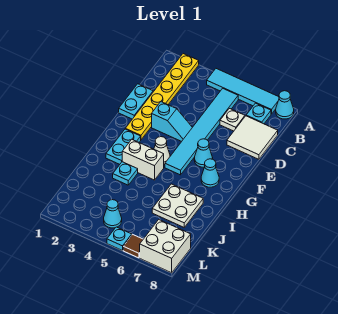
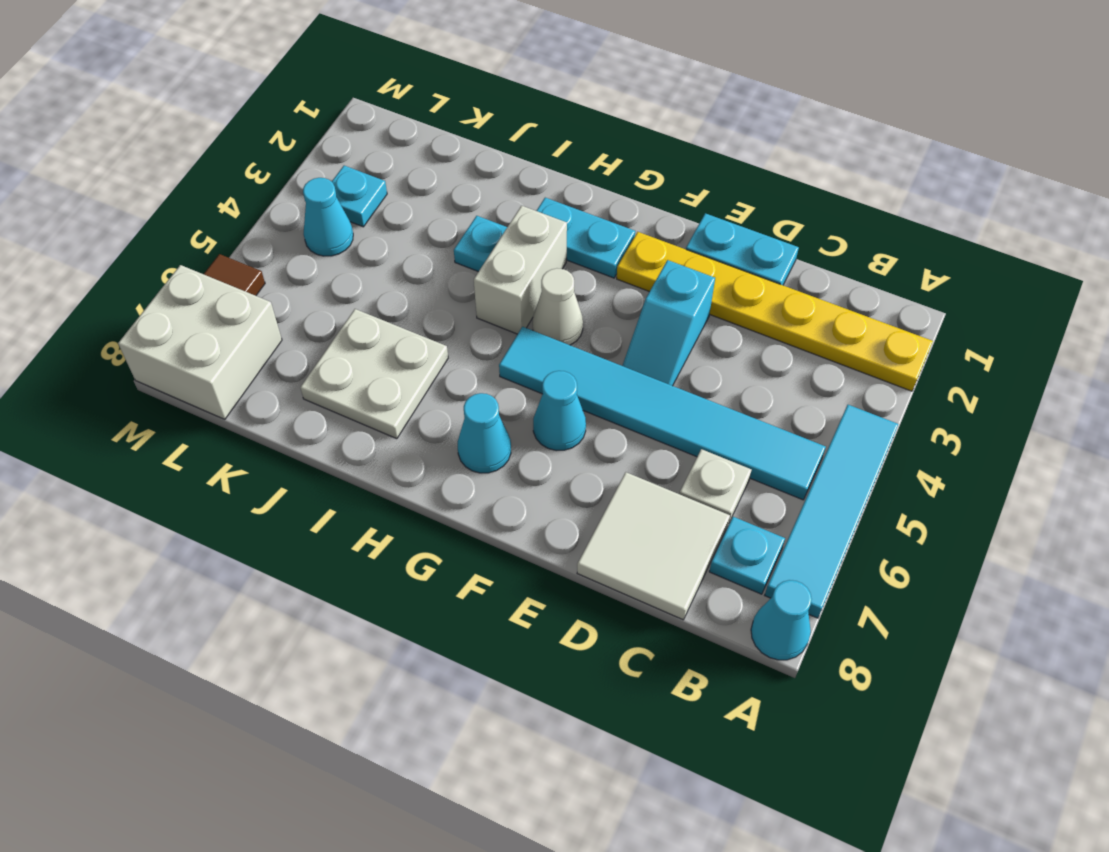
cyan 1x1 plate [107,227,132,251] -> cyan 1x1 plate moved to [332,166,387,227]

